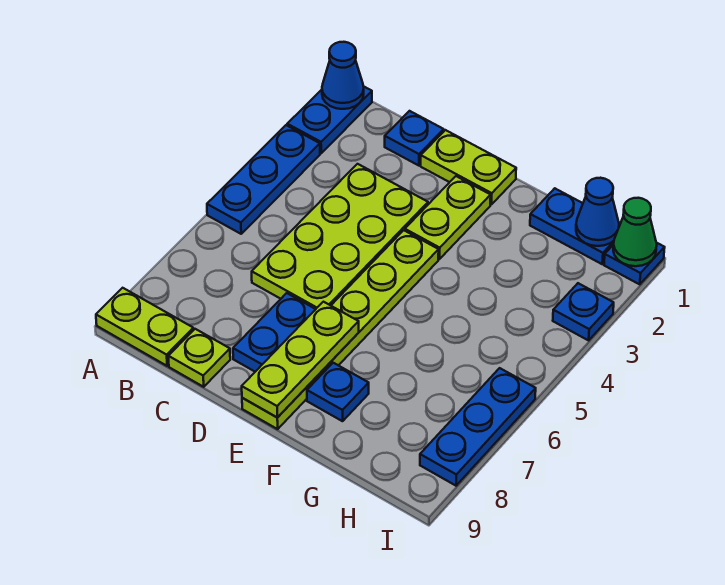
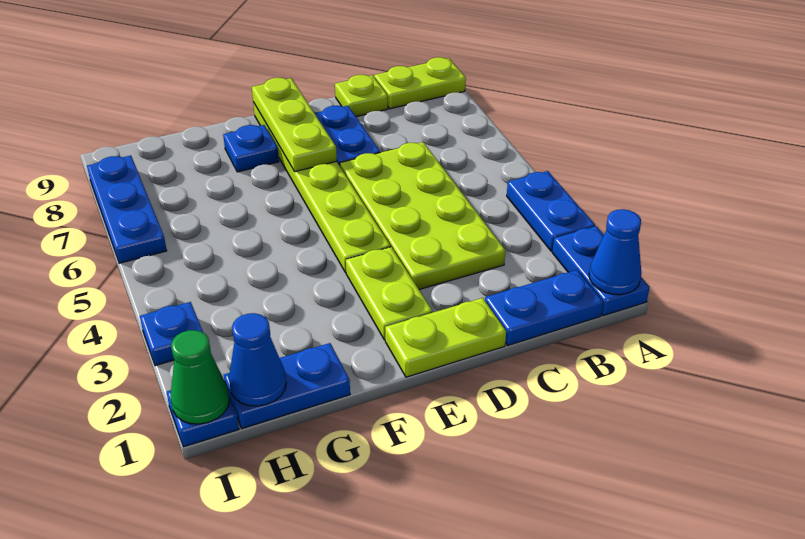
blue 1x3 plate [207,125,320,234] -> blue 1x2 plate [507,171,595,251]
blue 1x1 plate [385,111,444,166] -> blue 1x2 plate [485,270,603,346]

